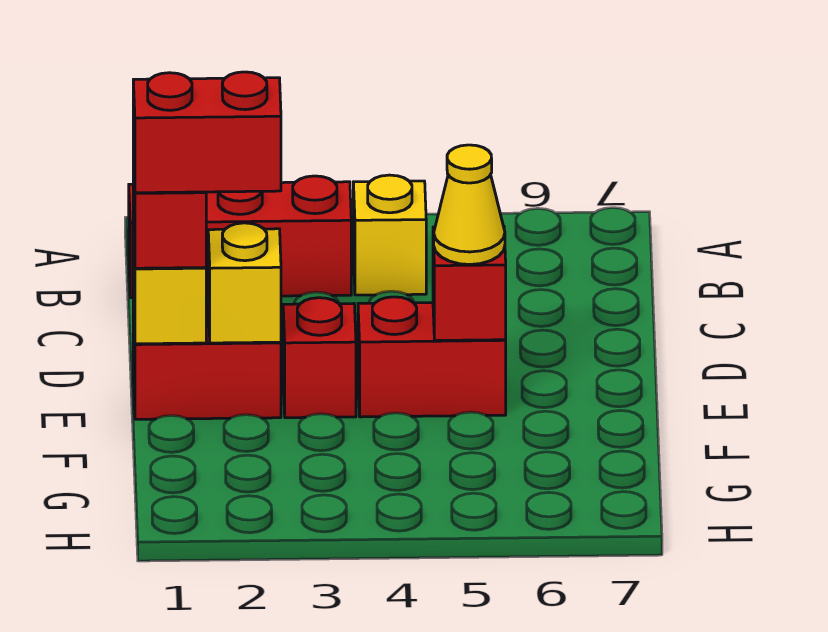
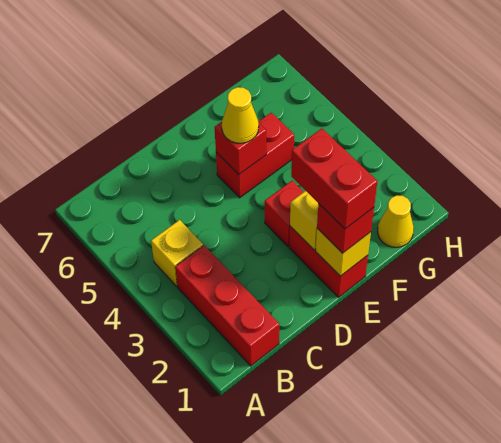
red 1x2 brick [358,297,506,417] -> red 1x2 brick turned to [216,113,294,198]
none -> yellow 1x1 cone [378,195,414,247]

